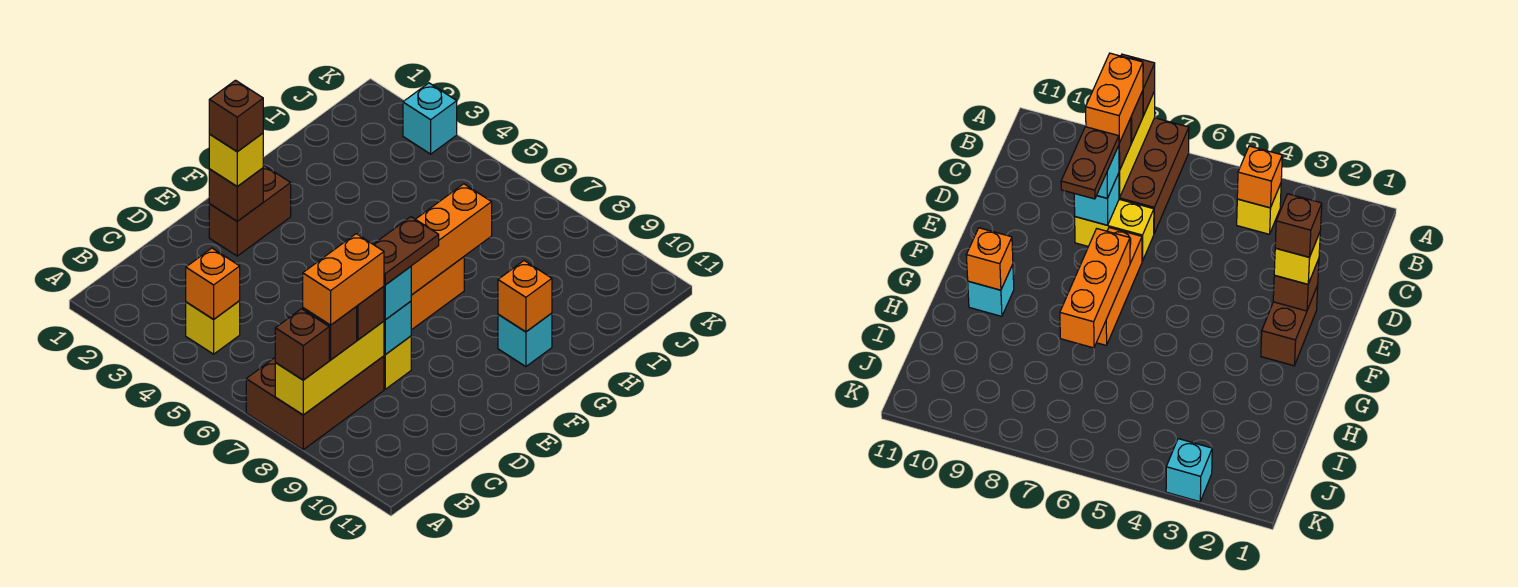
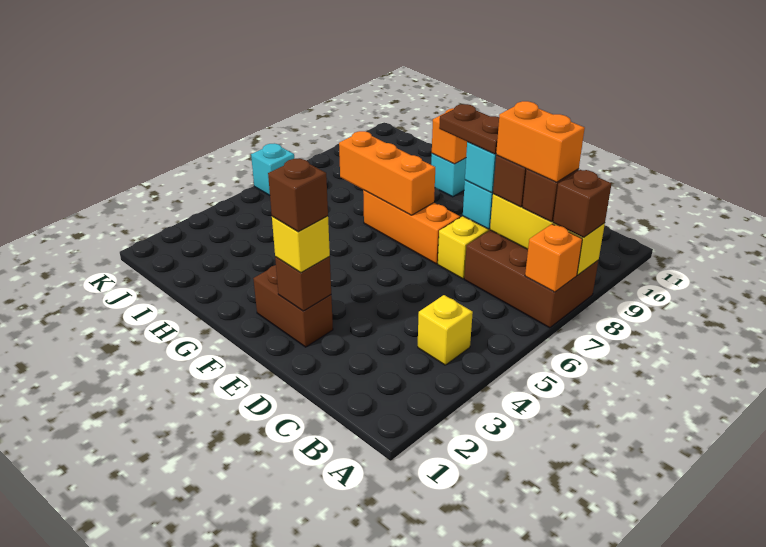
orange 1x1 brick [186,248,240,319] -> orange 1x1 brick moved to [525,224,582,292]
cyan 1x1 brick [403,83,457,154] -> cyan 1x1 brick moved to [251,144,294,195]

